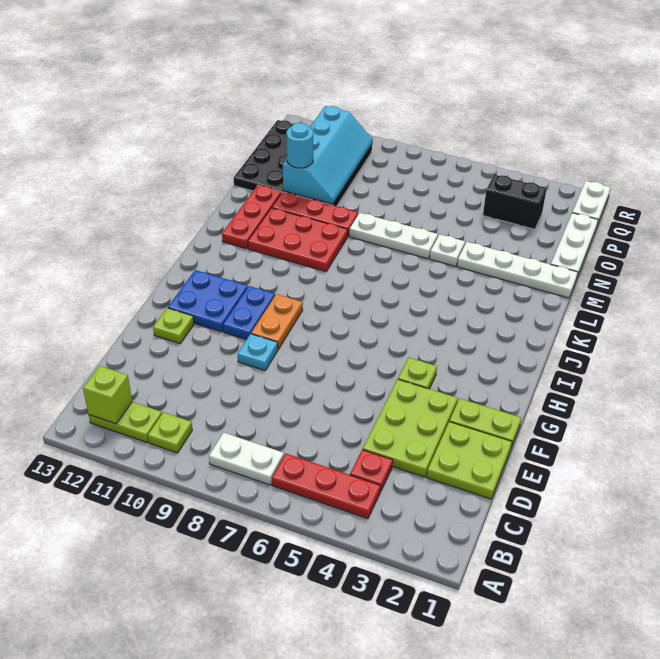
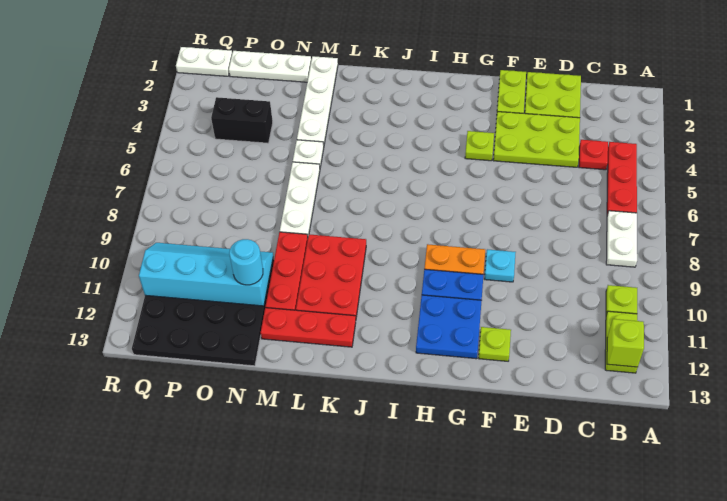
black 1x2 brick [483,175,547,229] -> black 1x2 brick turned to [211,97,273,143]

